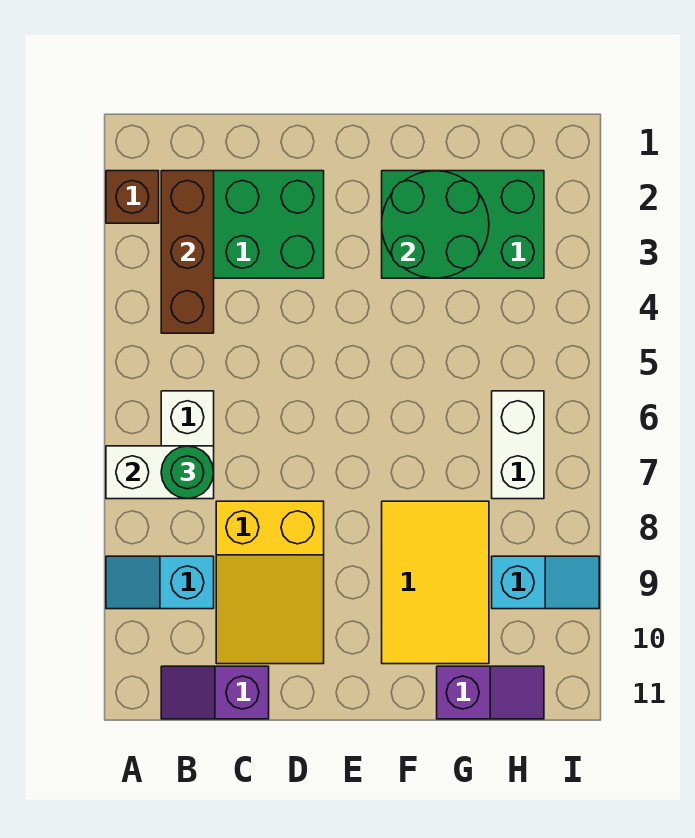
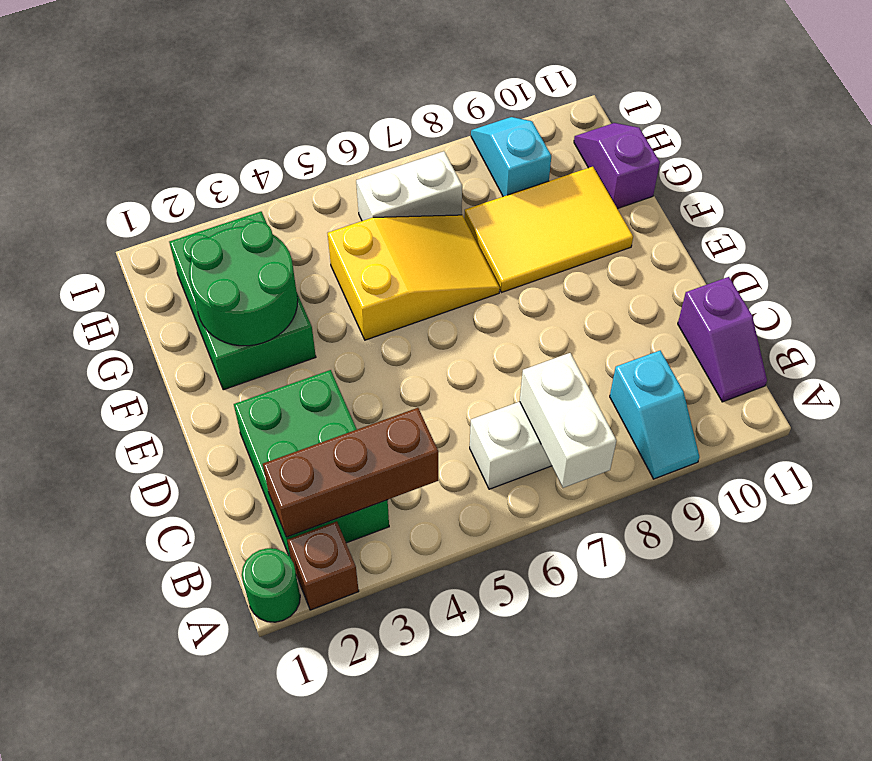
green 1x1 round brick [161,446,214,499] -> green 1x1 round brick moved to [242,548,300,622]
yellow 2x3 slope [216,501,324,664] -> yellow 2x3 slope moved to [328,215,500,340]

